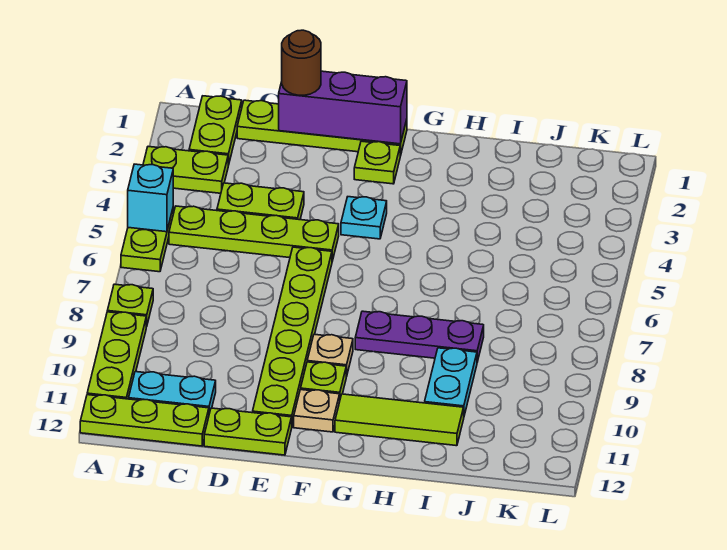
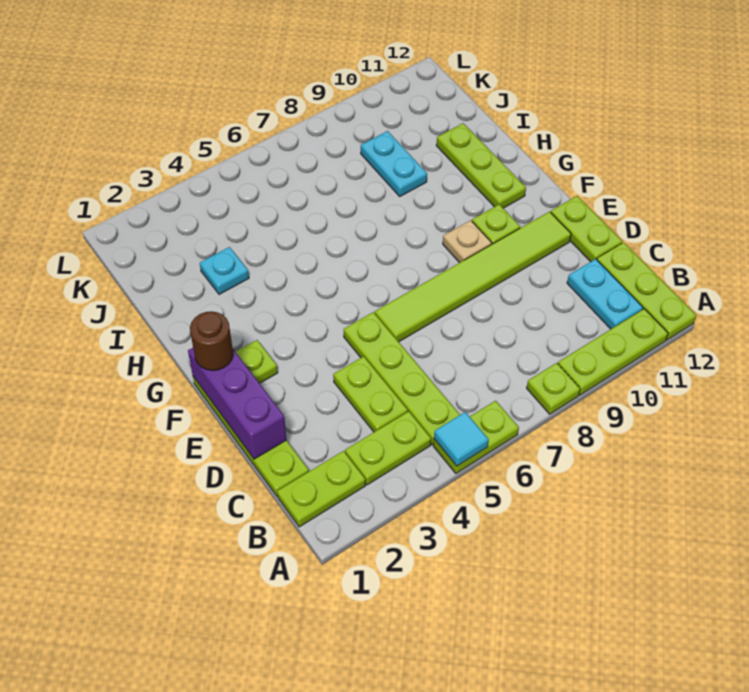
lime 1x2 plate [143,147,228,193] -> lime 1x2 plate turned to [345,411,431,485]
cyan 1x1 brick [128,164,173,232] -> cyan 1x1 tile [434,412,489,466]
brown 1x1 round brick [282,30,321,95] -> brown 1x1 round brick moved to [190,311,233,370]
lime 1x6 plate [253,247,332,425] -> lime 1x6 tile [375,212,571,342]
cyan 1x1 plate [341,197,387,239] -> cyan 1x1 plate moved to [200,247,249,294]
tan 1x1 plate [294,390,340,432] -> none
purple 1x3 plate [355,311,484,362] -> none
lime 1x3 tile [335,394,464,446] -> lime 1x3 plate [436,123,526,208]
cyan 1x2 plate [425,348,477,415] -> cyan 1x2 plate turned to [361,131,427,196]

